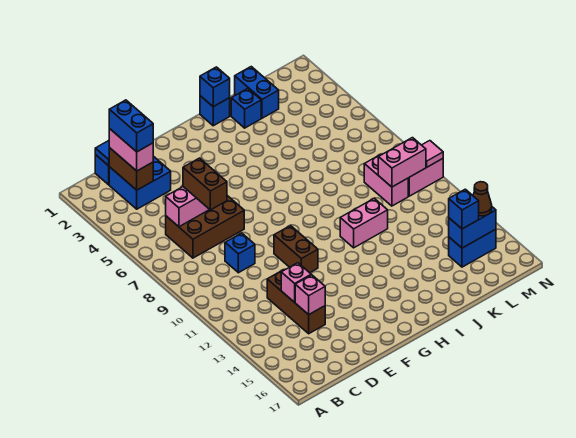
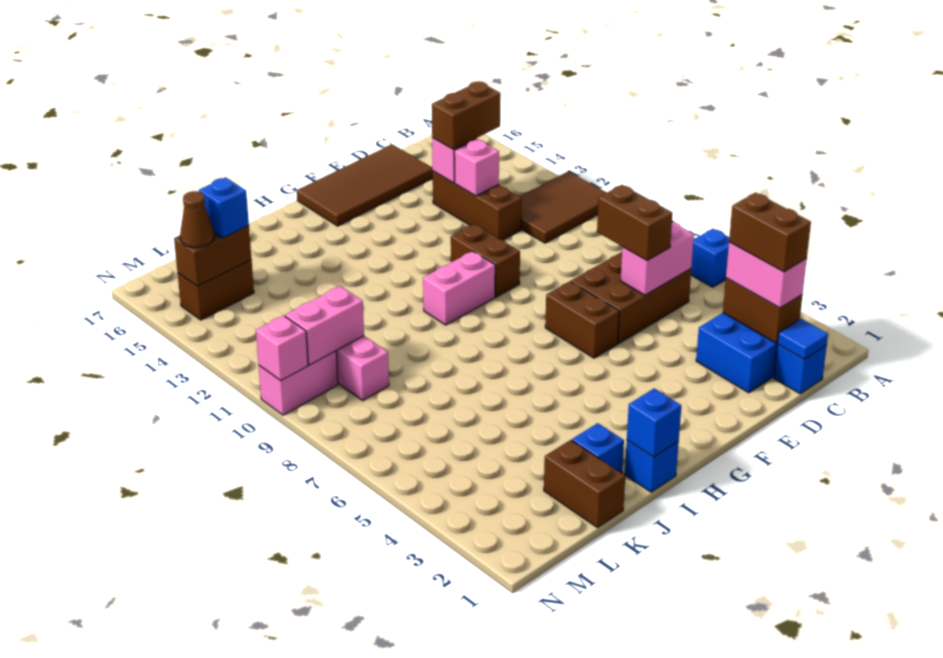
none -> brown 2x3 tile [520,171,607,243]
blue 1x2 brick [109,100,153,152] -> brown 1x2 brick [729,193,811,272]
none -> brown 1x2 brick [432,82,500,149]
blue 1x1 brick [225,233,255,273] -> blue 1x1 brick moved to [691,229,729,287]
none -> brown 2x4 tile [297,144,433,226]
none -> brown 1x2 brick [545,281,619,358]
pink 1x2 brick [340,198,388,248] -> pink 1x2 brick moved to [423,251,495,325]
blue 1x2 brick [235,67,279,118] -> brown 1x2 brick [544,440,625,528]
blue 1x2 brick [449,229,496,267] -> brown 1x2 brick [178,260,254,320]
blue 1x2 brick [449,207,496,248] -> brown 1x2 brick [174,226,251,286]
pink 1x1 tile [422,141,443,167] -> pink 1x1 brick [256,315,308,381]

